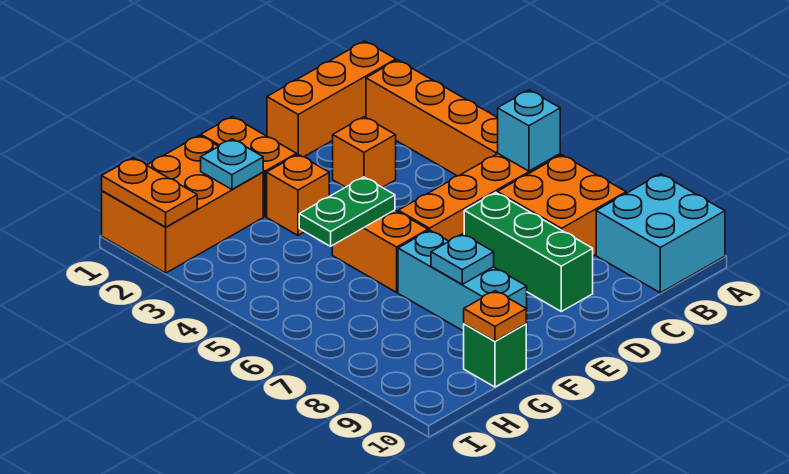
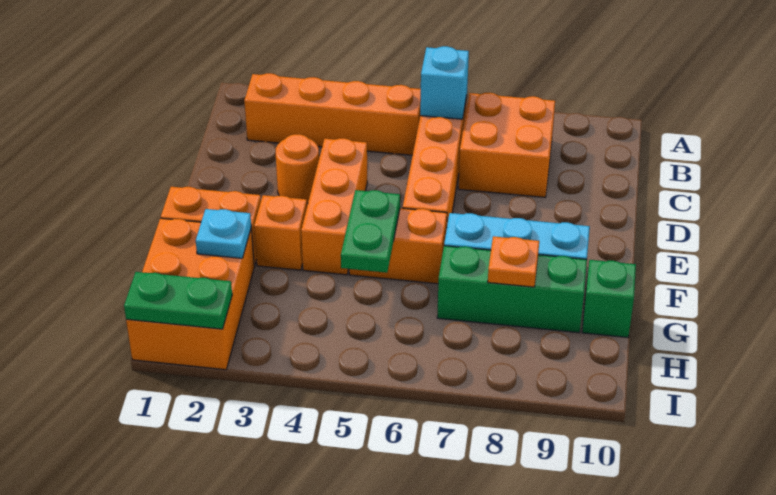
cyan 2x2 brick [596,174,725,293] -> none
orange 1x3 brick [267,41,396,157] -> orange 1x3 brick moved to [301,138,367,275]
orange 1x1 brick [333,117,396,187] -> orange 1x1 round brick [275,134,319,203]
green 1x3 brick [464,193,593,311] -> green 1x3 brick moved to [437,246,587,333]
cyan 1x1 plate [431,234,494,284] -> none
orange 1x1 plate [464,291,526,341] -> orange 1x1 plate moved to [488,236,539,287]
orange 1x2 plate [102,158,197,227] -> green 1x2 plate [124,272,232,329]

